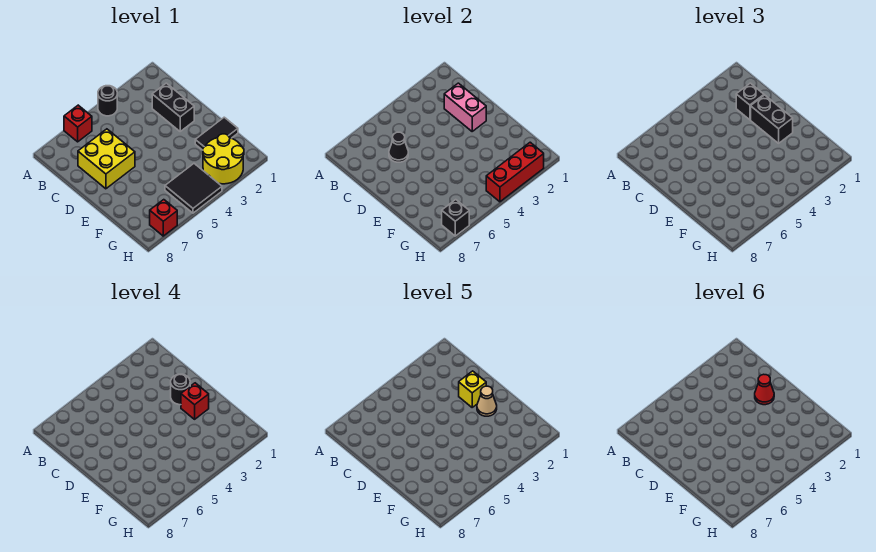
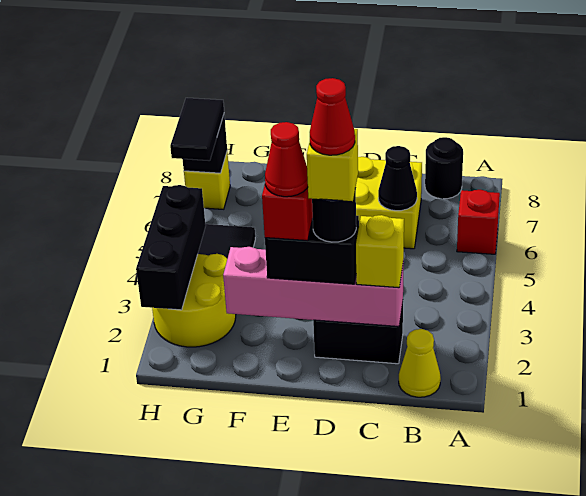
black 1x1 round brick [98,86,117,116] -> black 1x1 round brick moved to [425,137,463,199]
none -> yellow 1x1 cone [399,329,441,397]
pink 1x2 brick [444,83,486,131] -> pink 1x4 brick [223,247,404,326]
black 1x1 brick [736,83,764,120] -> yellow 1x1 brick [356,215,404,288]
tan 1x1 cone [477,386,497,416] -> red 1x1 cone [265,122,308,197]
black 1x2 tile [195,117,238,150] -> black 1x2 tile moved to [170,98,224,161]
red 1x3 brick [486,142,544,202] -> black 1x3 brick [136,185,206,310]
red 1x1 brick [150,200,177,236] -> yellow 1x1 brick [184,152,230,209]

